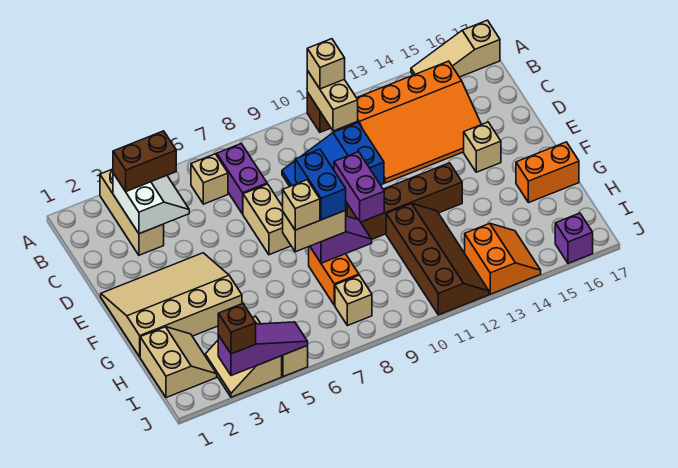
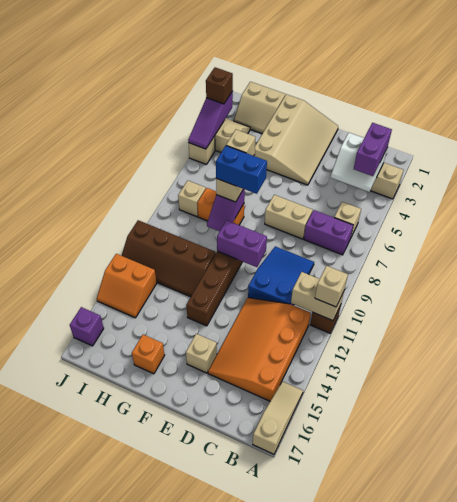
brown 1x2 brick [113,131,176,191] -> purple 1x2 brick [354,123,392,176]
orange 1x2 brick [516,142,579,203] -> orange 1x1 brick [132,335,165,374]

